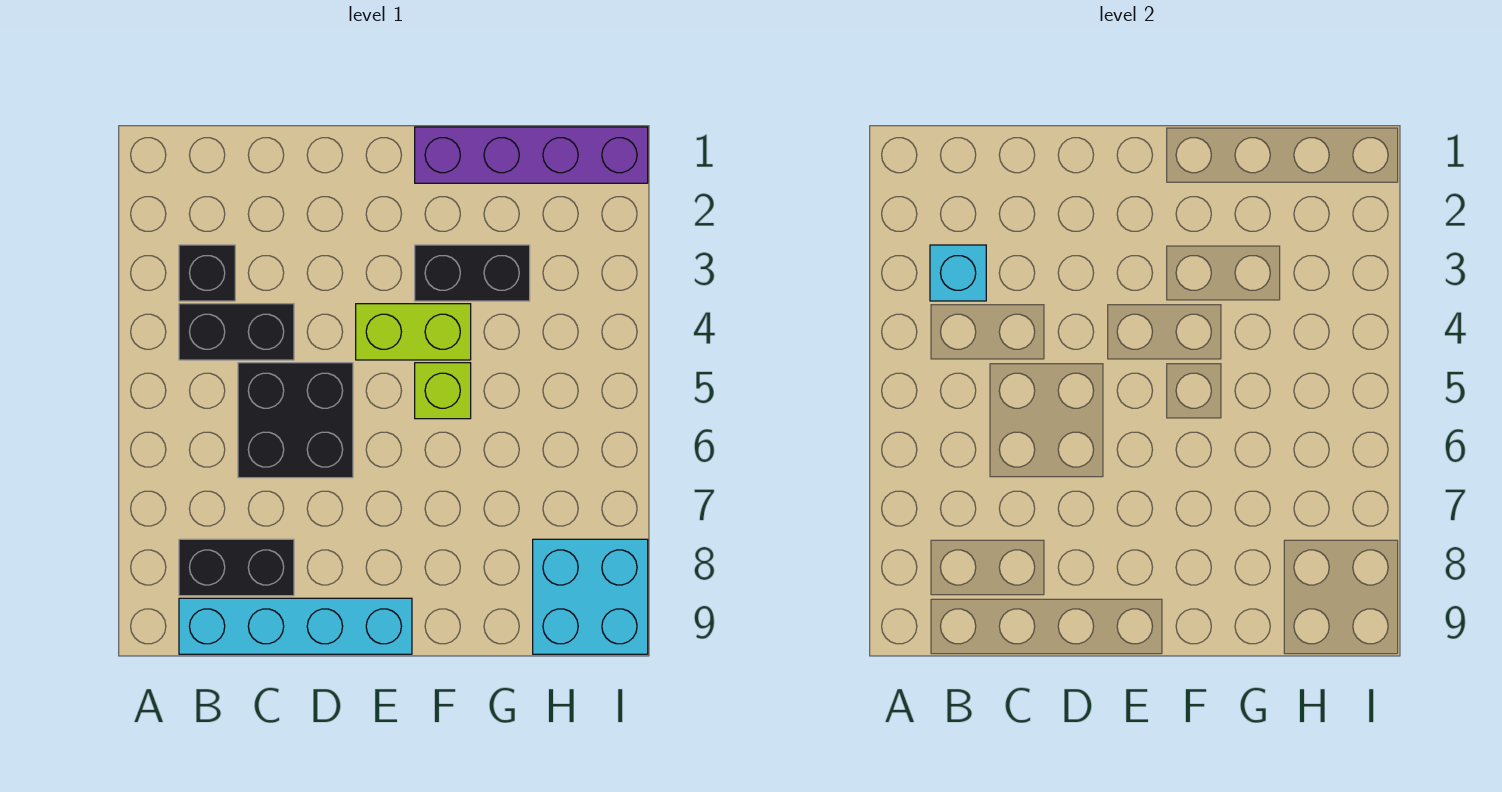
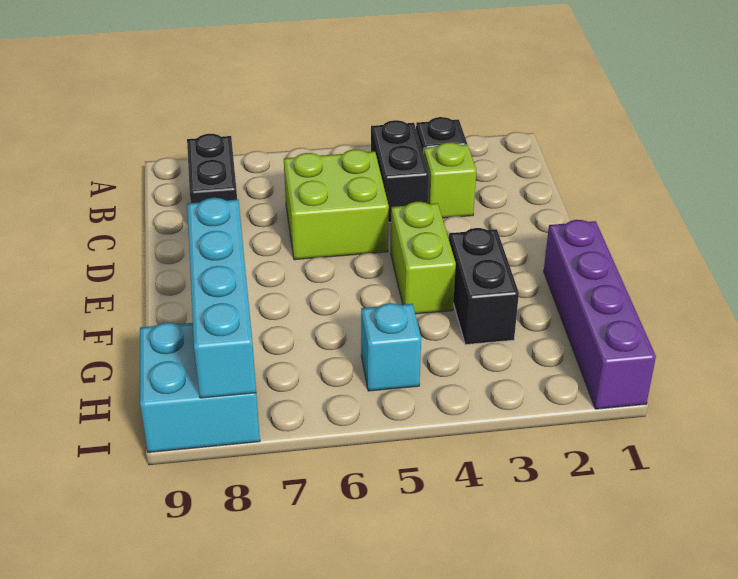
cyan 1x1 brick [930,245,986,301] -> cyan 1x1 brick moved to [361,303,421,391]
cyan 1x4 brick [179,598,412,654] -> cyan 1x4 brick moved to [187,198,256,398]
black 2x2 brick [238,363,353,478] -> lime 2x2 brick [284,149,389,260]
lime 1x1 brick [415,363,471,419] -> lime 1x1 brick moved to [424,143,476,218]

